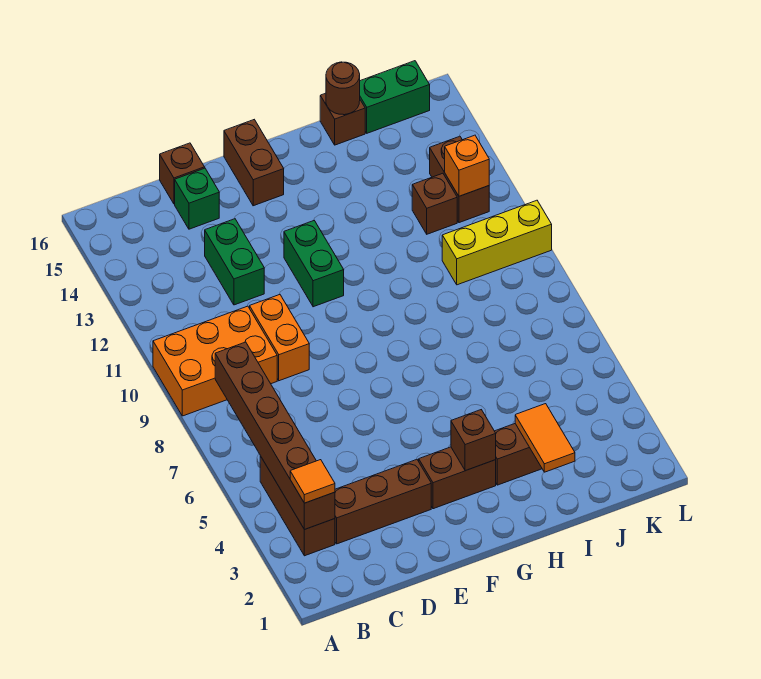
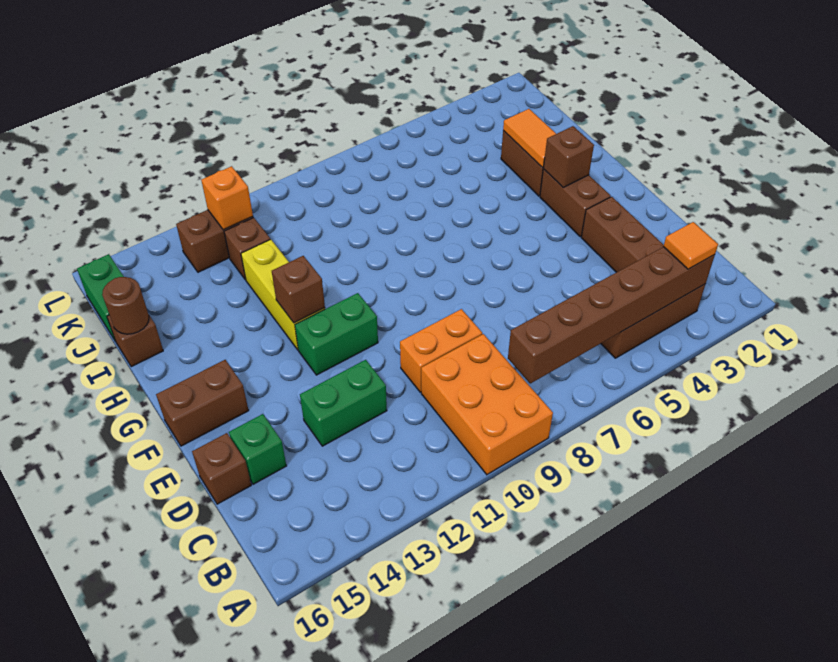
none -> brown 1x1 brick [272,256,325,323]
orange 1x2 tile [515,404,575,472] -> orange 1x2 tile turned to [503,109,556,168]
yellow 1x3 brick [442,200,552,285] -> yellow 1x3 brick moved to [241,239,325,350]

